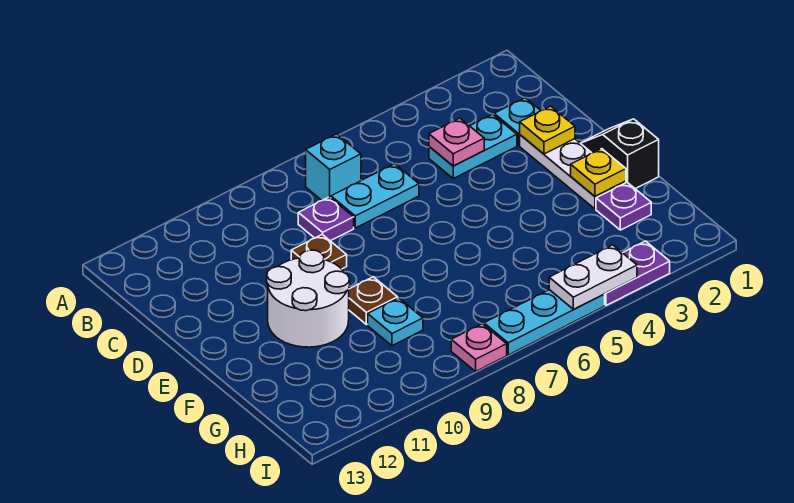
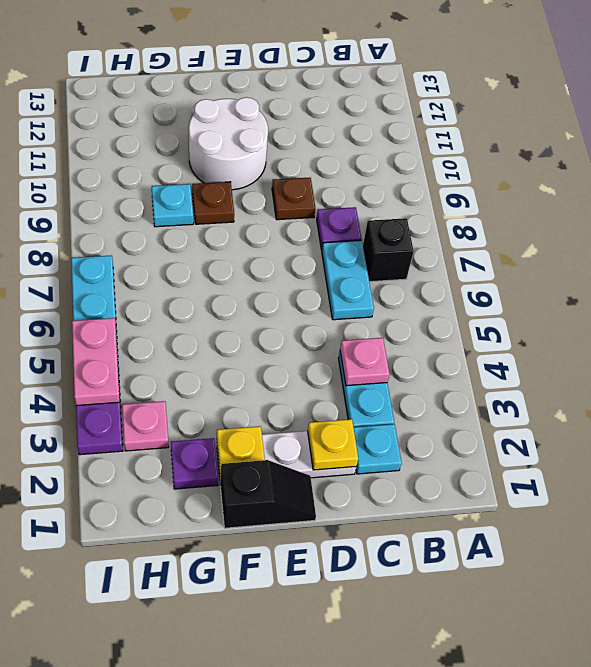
cyan 1x1 brick [306,134,361,200] -> black 1x1 brick [363,218,414,282]
white 1x2 plate [549,245,637,309] -> pink 1x2 plate [72,318,120,406]
pink 1x1 plate [451,324,507,371] -> pink 1x1 plate moved to [122,401,169,451]

